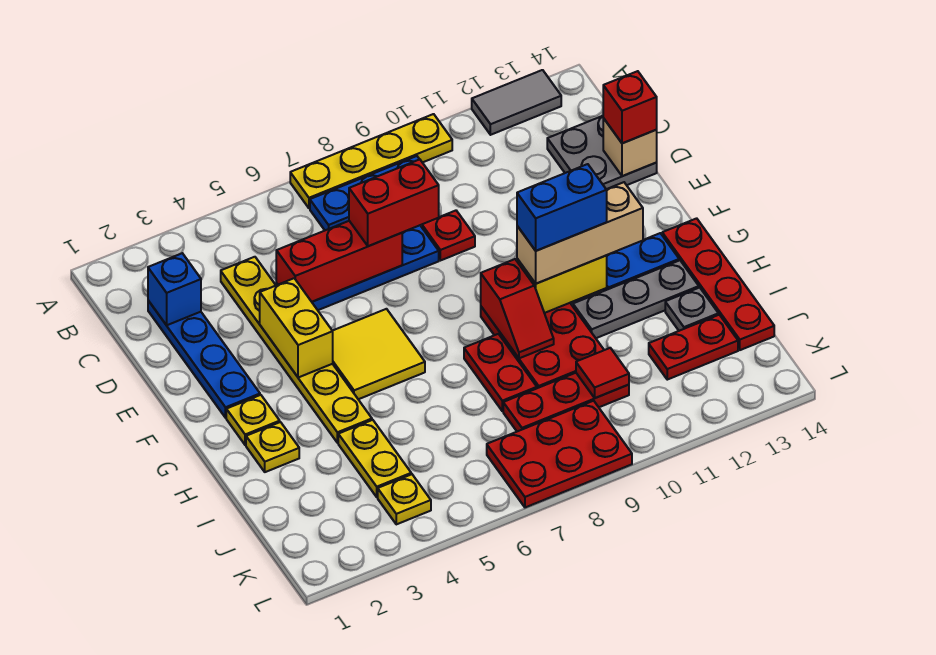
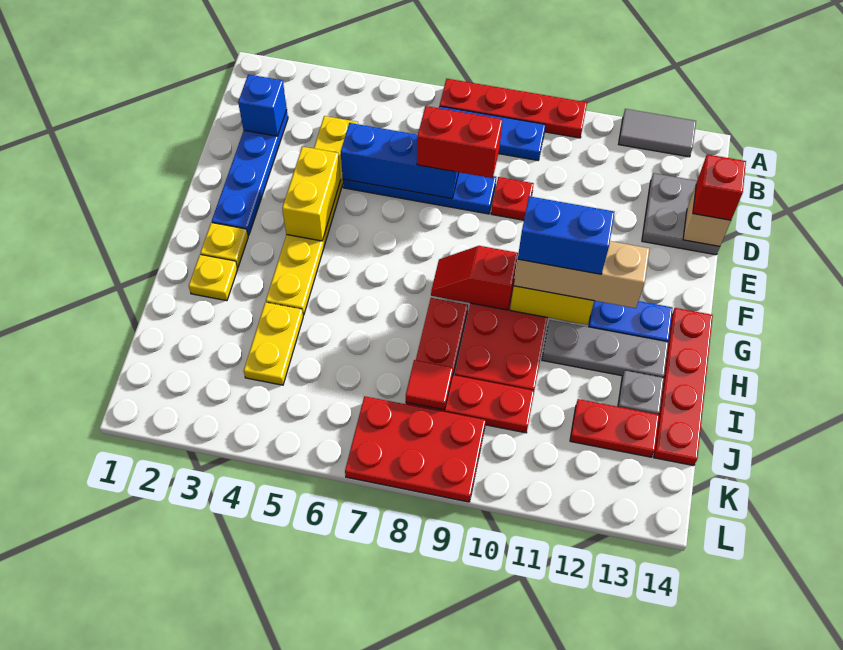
yellow 1x4 plate [290,114,452,208] -> red 1x4 plate [440,79,587,138]
red 1x3 brick [276,221,402,302] -> blue 1x3 brick [341,123,459,199]
yellow 2x2 tile [333,309,425,399] -> none
red 1x2 slope [481,259,554,358] -> red 1x2 slope turned to [431,246,518,310]
red 1x1 tile [576,348,629,398] -> red 1x1 tile moved to [406,360,453,410]
yellow 1x1 plate [378,474,431,524] -> none

